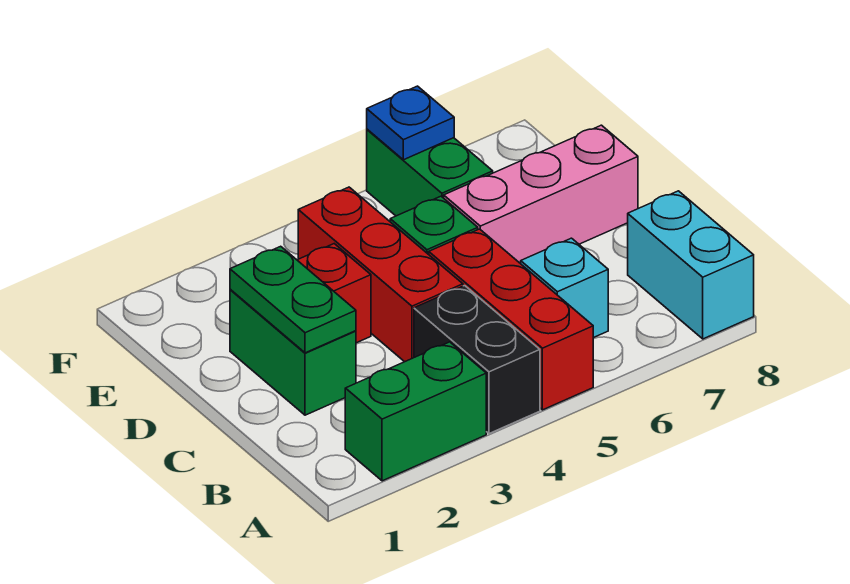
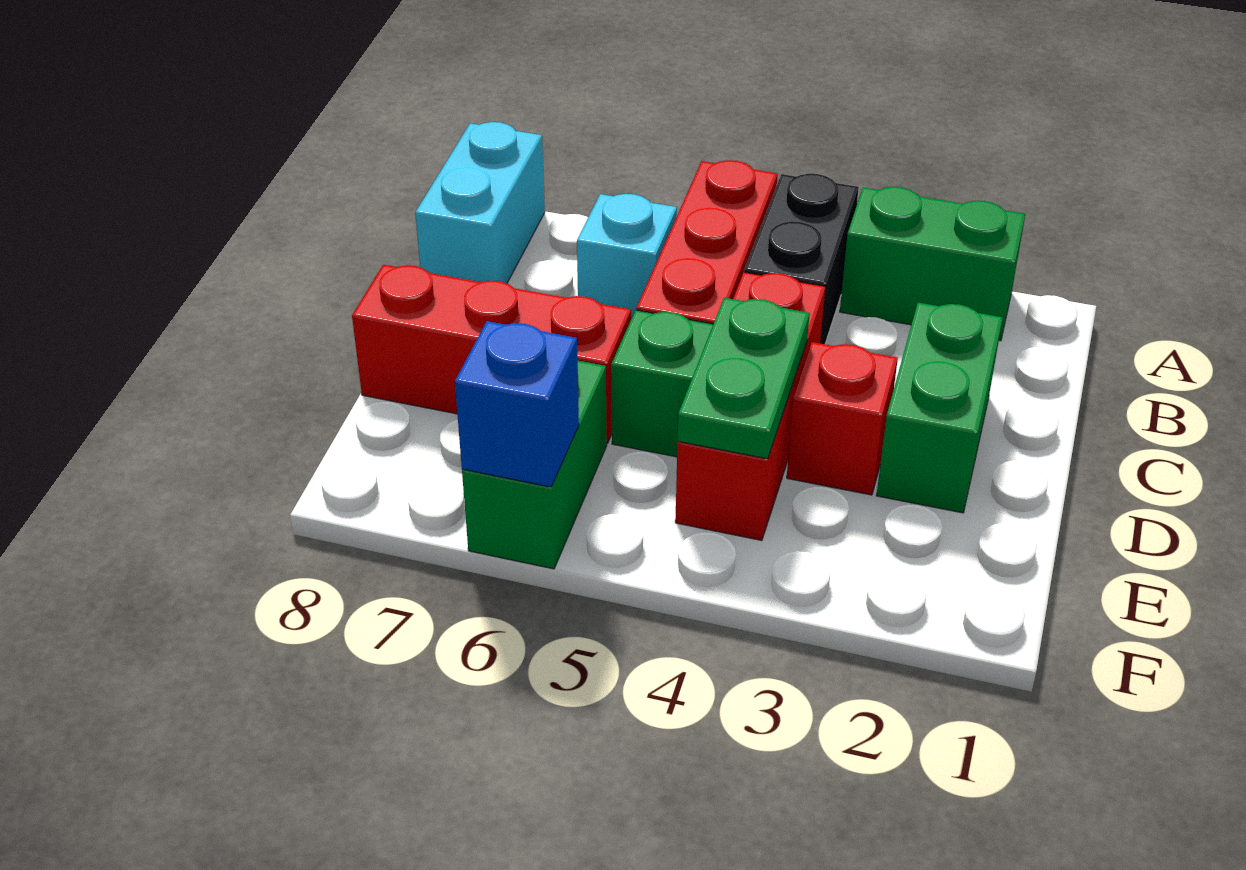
green 1x2 plate [230,246,356,353] -> green 1x2 plate moved to [678,298,810,459]
pink 1x3 brick [444,125,638,264] -> red 1x3 brick [352,265,631,443]
blue 1x1 plate [367,86,454,160] -> blue 1x1 brick [455,321,579,487]

